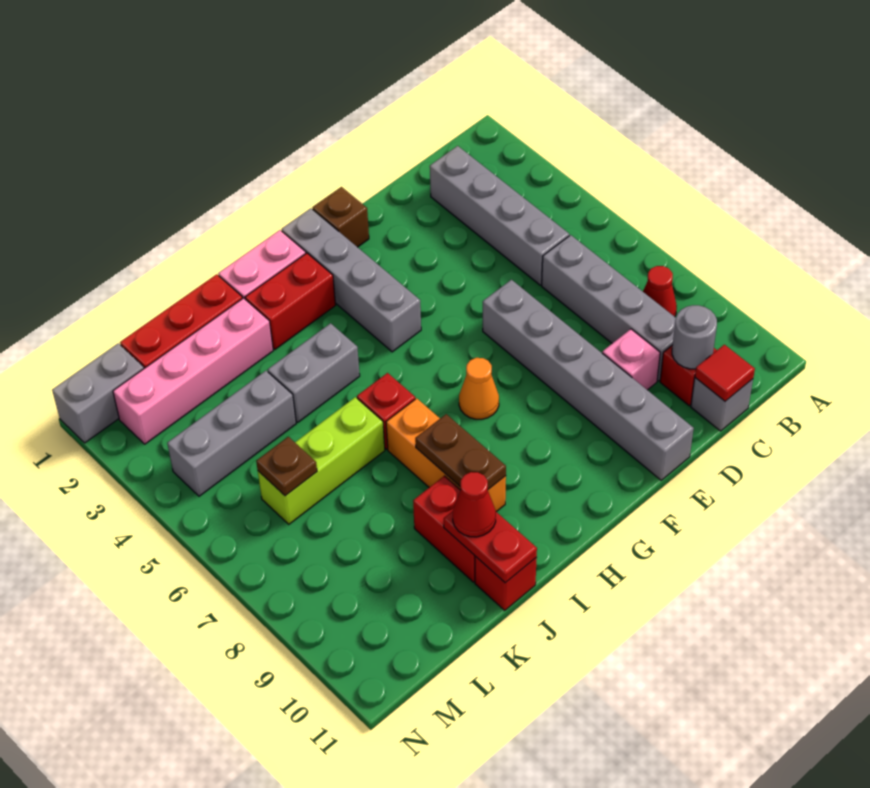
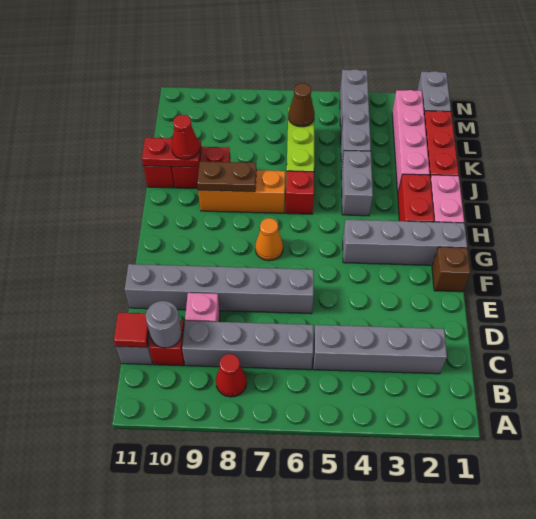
grey 1x3 brick [167,371,296,496] -> grey 1x4 brick [340,69,371,169]
brown 1x1 plate [256,437,317,496] -> brown 1x1 cone [288,83,315,127]

